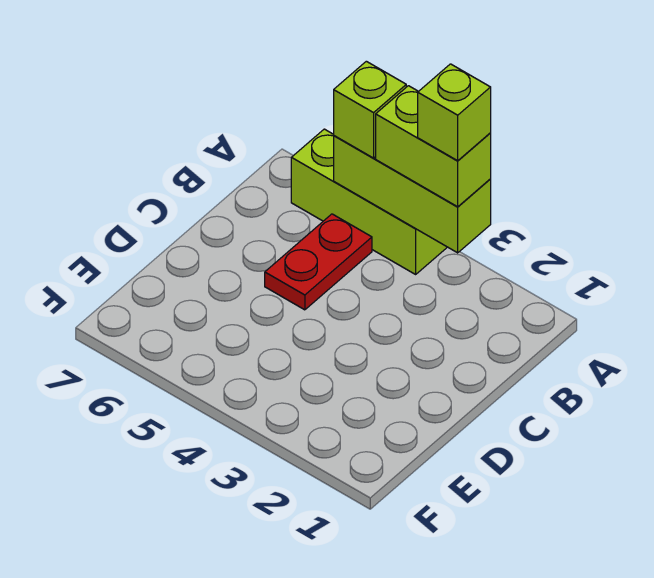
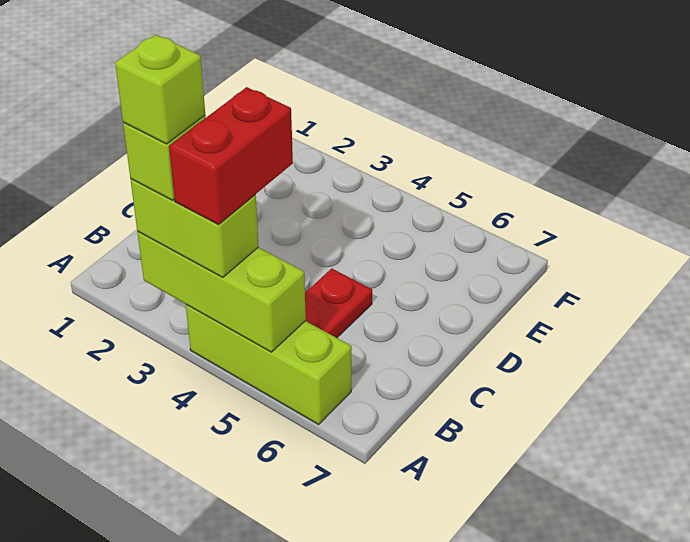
none -> red 1x2 brick [169,87,293,225]
lime 1x1 brick [334,61,406,158] -> lime 1x1 brick moved to [115,35,205,144]

